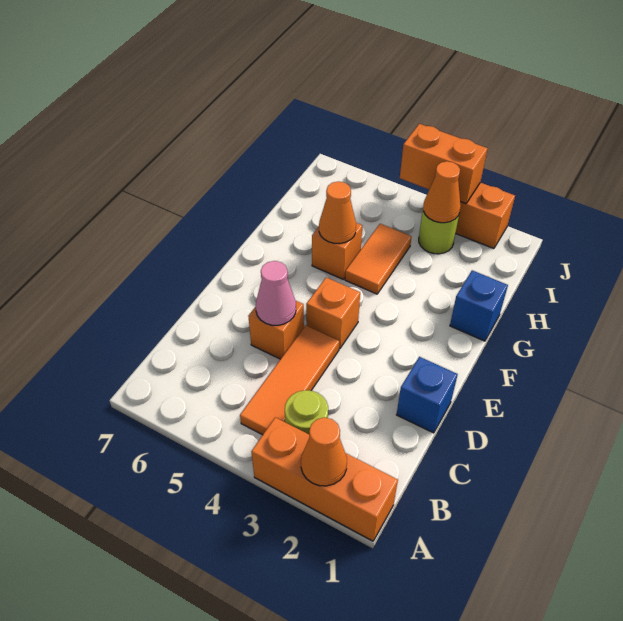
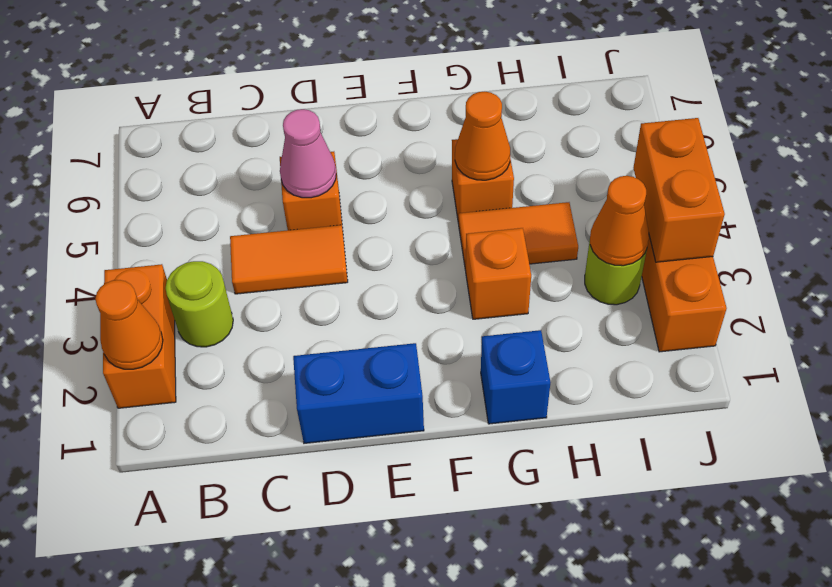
orange 1x3 brick [251,417,398,541] -> orange 1x2 brick [103,264,176,408]
orange 1x3 tile [240,325,339,435] -> orange 1x2 tile [230,225,348,294]
blue 1x1 brick [397,357,458,433] -> blue 1x2 brick [293,343,424,443]
orange 1x1 brick [306,277,360,349] -> orange 1x1 brick moved to [466,228,531,319]

